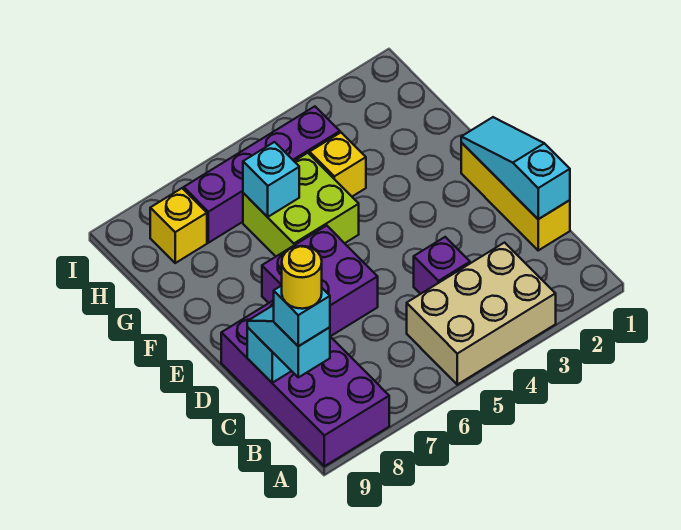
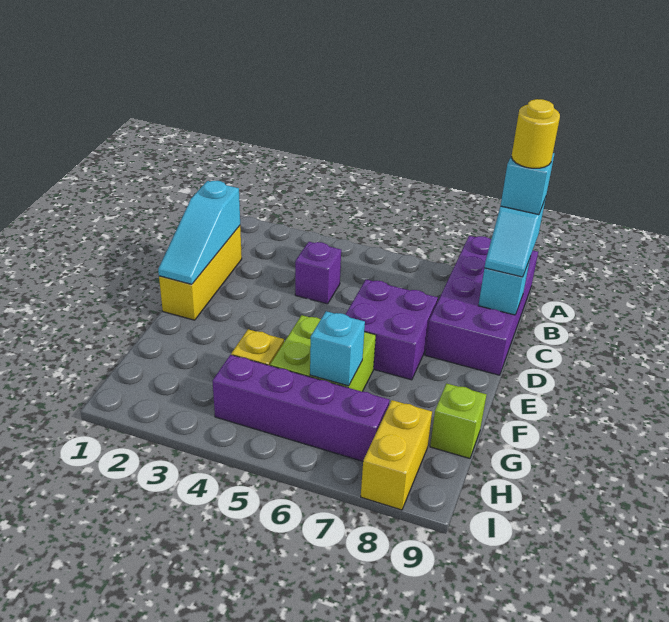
tan 2x3 brick [407,243,556,384] -> none
none -> lime 1x1 brick [430,383,487,459]
yellow 1x1 brick [150,188,207,263] -> yellow 1x2 brick [361,400,432,510]

